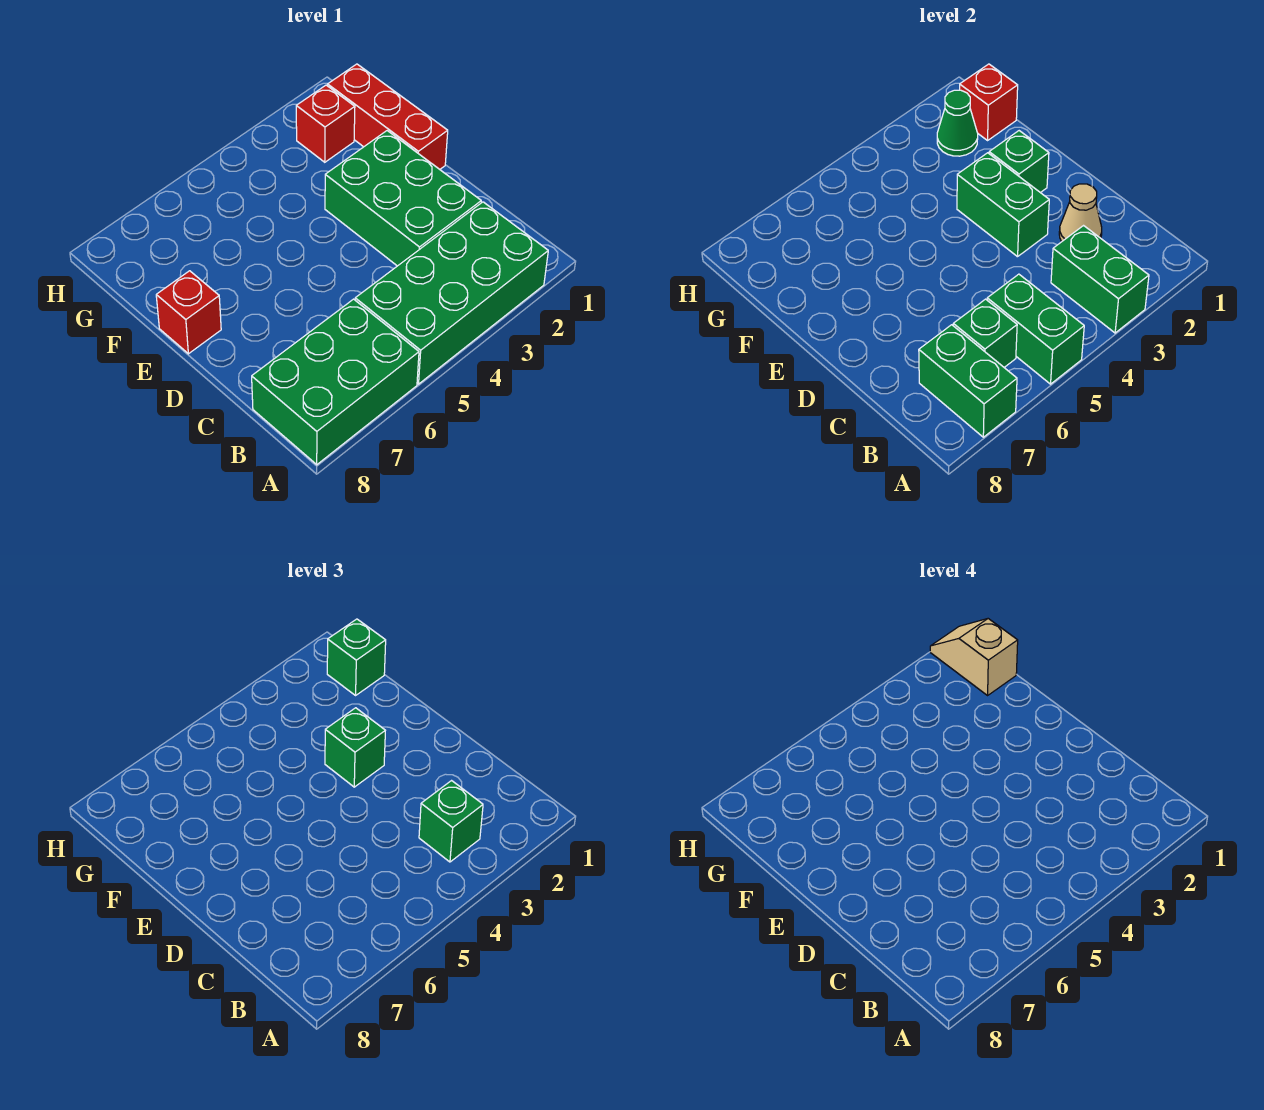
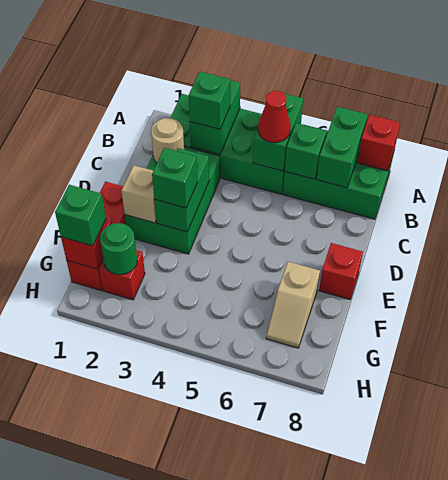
none -> red 1x1 brick [357,115,400,171]
none -> red 1x1 cone [258,91,291,143]
tan 1x1 cone [1059,184,1102,242] -> tan 1x1 round brick [151,118,184,163]
green 1x1 brick [989,131,1049,193] -> tan 1x1 brick [122,166,156,223]
tan 1x2 slope [930,619,1018,695] -> tan 1x2 slope moved to [266,262,320,348]
green 1x1 cone [937,90,978,156] -> green 1x1 round brick [100,223,137,275]

